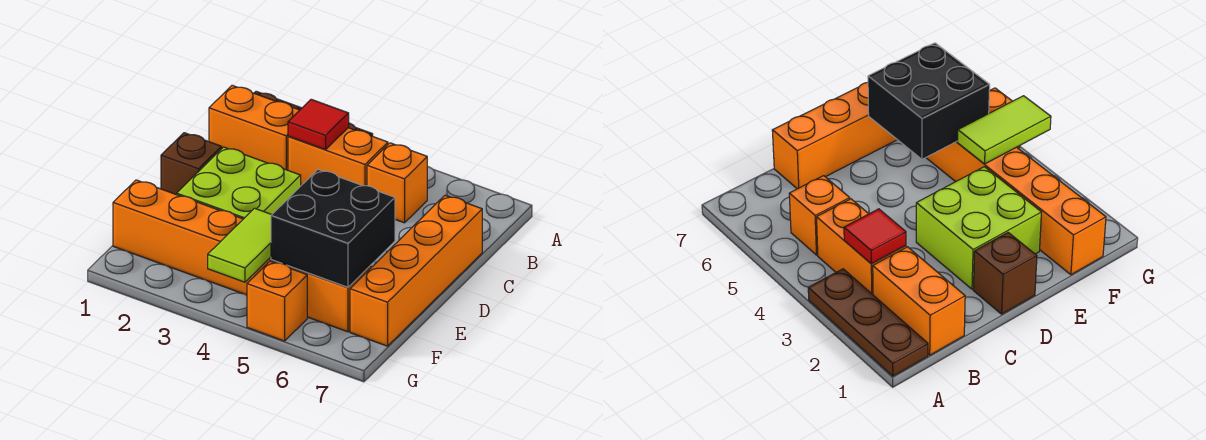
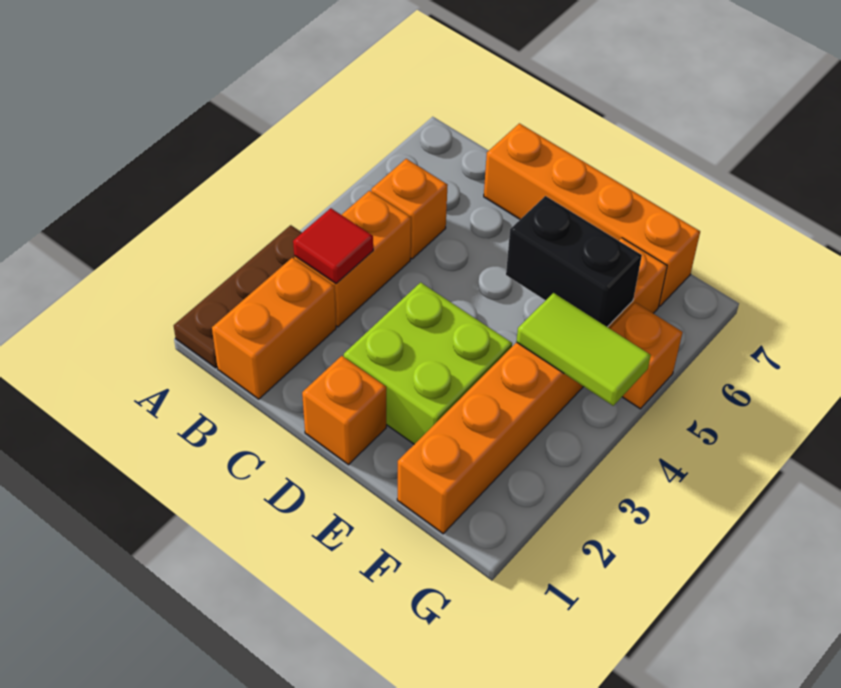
brown 1x1 brick [161,133,222,195] -> orange 1x1 brick [302,356,386,465]
black 2x2 brick [271,170,395,287] -> black 1x2 brick [506,196,642,327]

